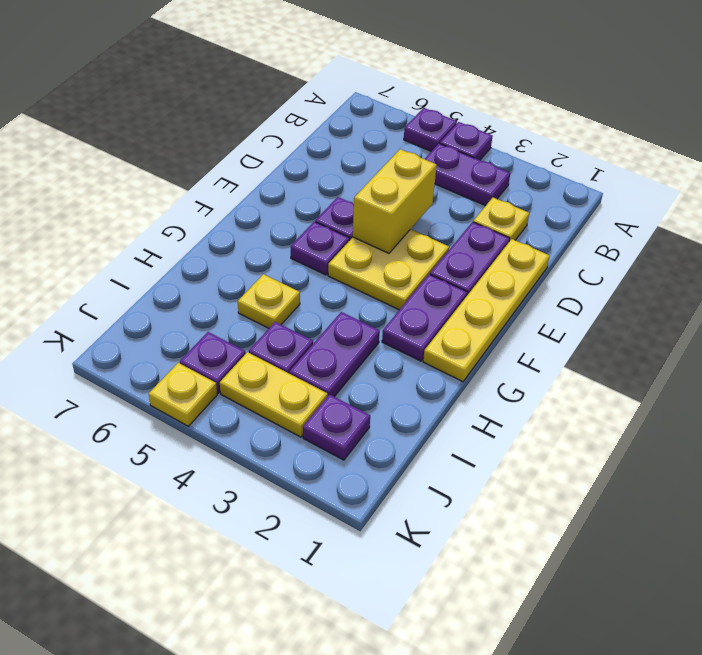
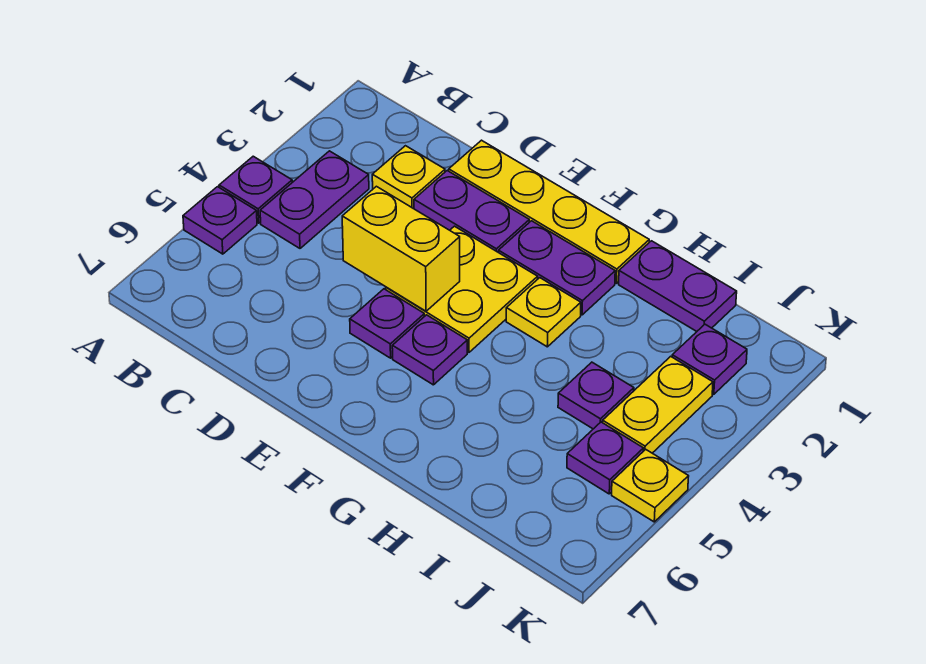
purple 1x2 plate [289,312,380,397] -> purple 1x2 plate moved to [619,241,737,331]
yellow 1x1 plate [238,274,300,328] -> yellow 1x1 plate moved to [506,278,581,347]

